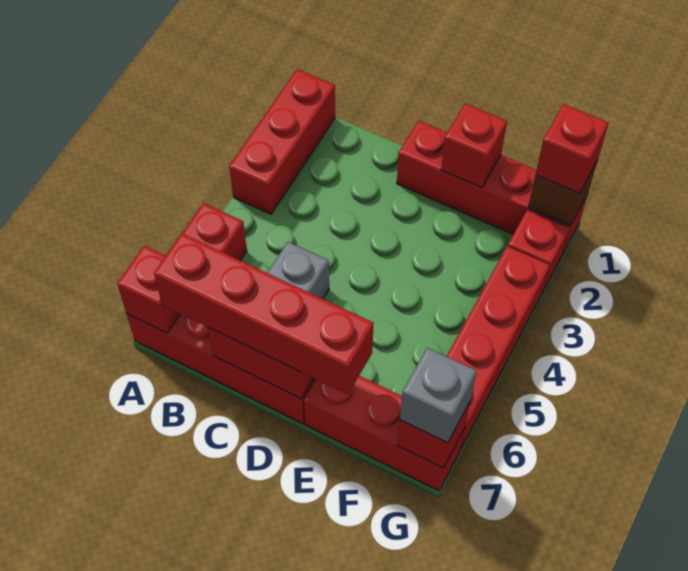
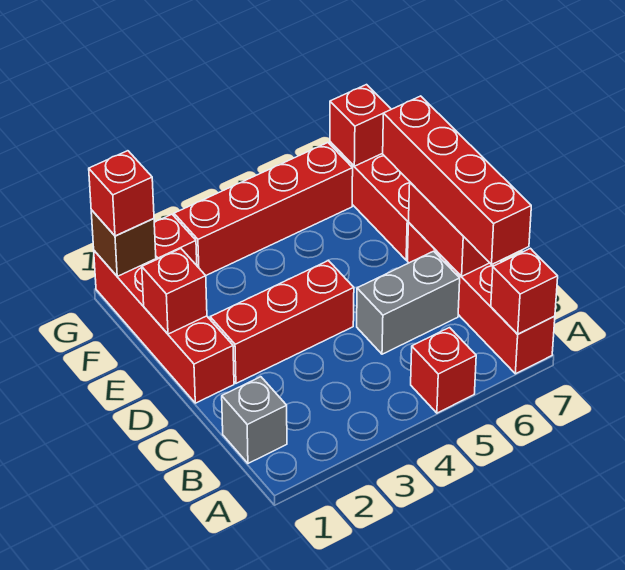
red 1x3 brick [229,69,335,214] -> red 1x3 brick moved to [210,261,354,383]
grey 1x1 brick [400,348,476,443] -> grey 1x1 brick moved to [222,377,287,463]

